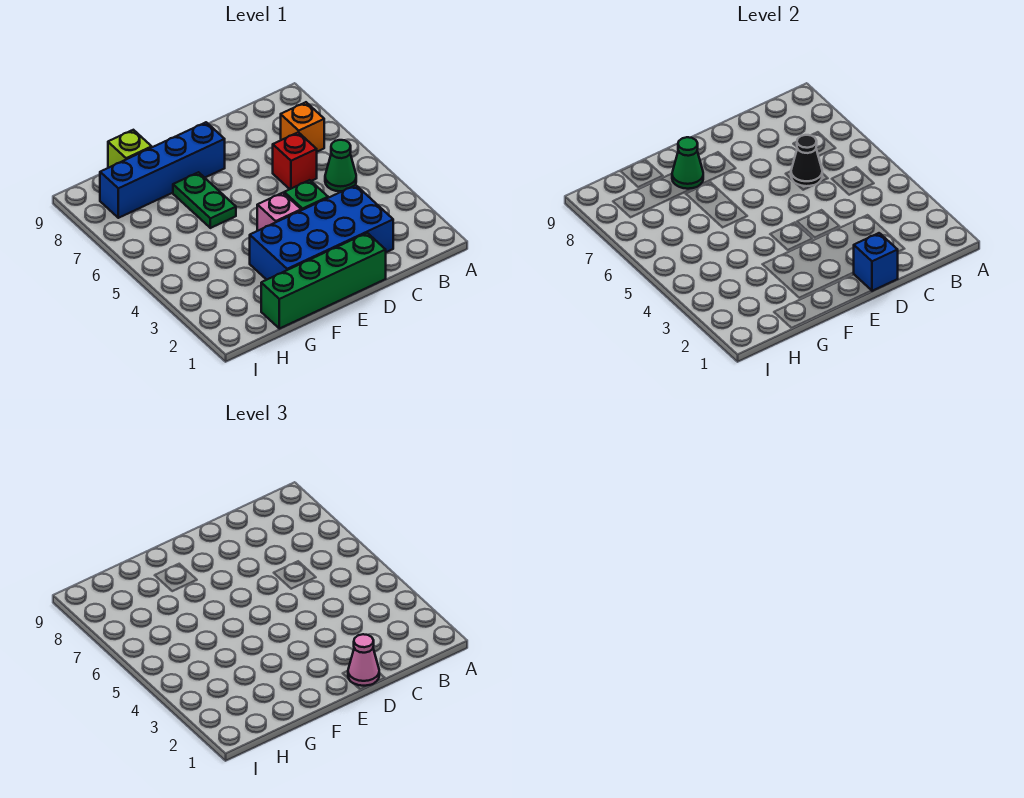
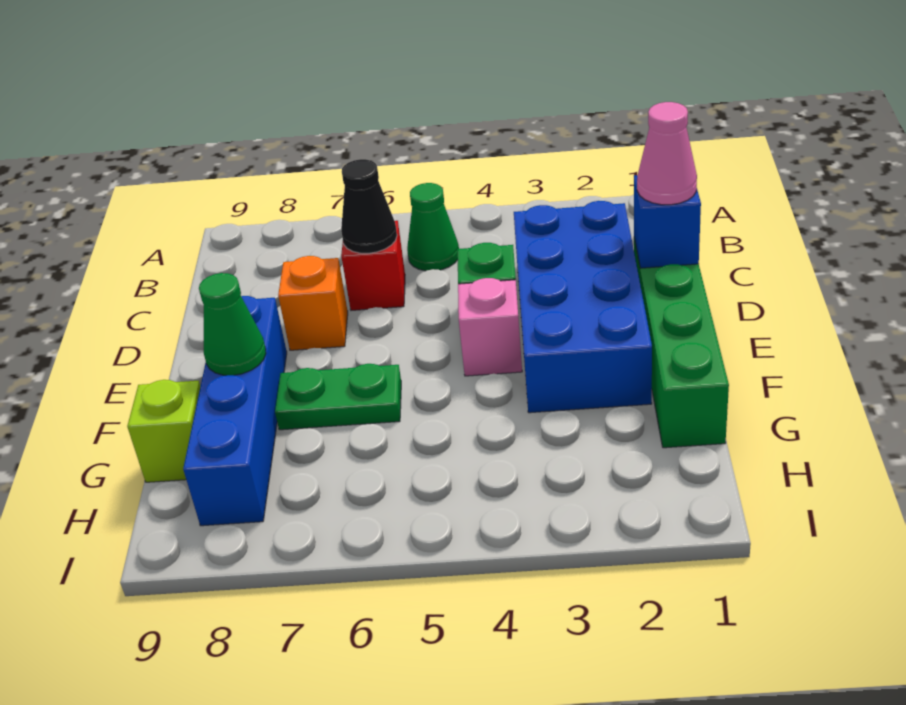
orange 1x1 brick [281,102,324,152] -> orange 1x1 brick moved to [278,256,348,350]

